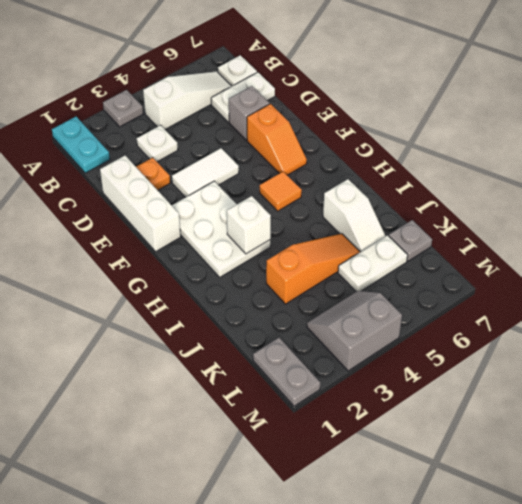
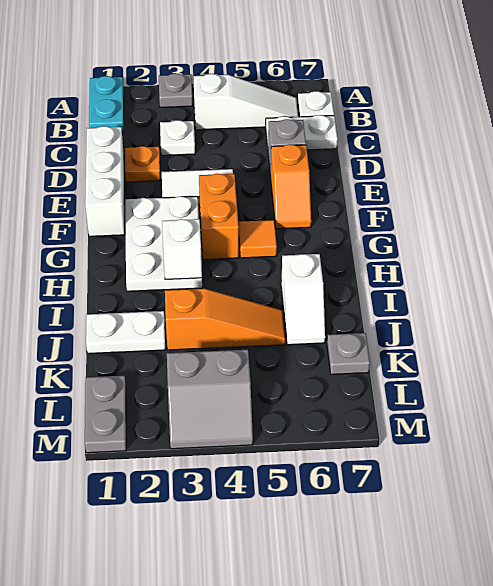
none -> orange 1x2 brick [199,174,239,259]
white 1x2 plate [338,235,408,292] -> white 1x2 plate moved to [86,311,166,353]
grey 2x2 slope [307,291,402,371] -> grey 2x2 slope turned to [167,350,253,449]

